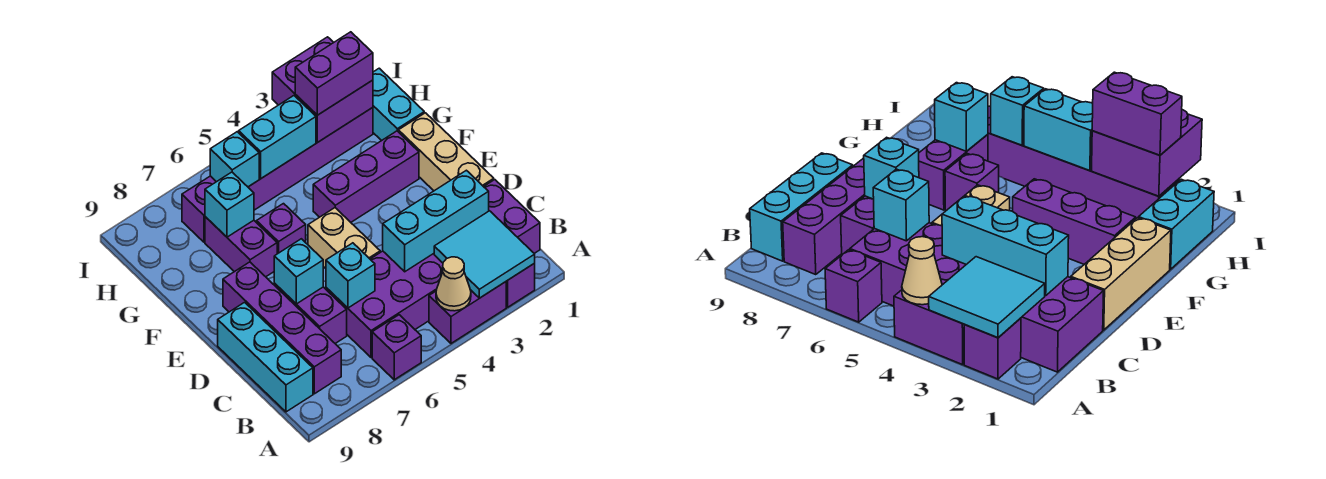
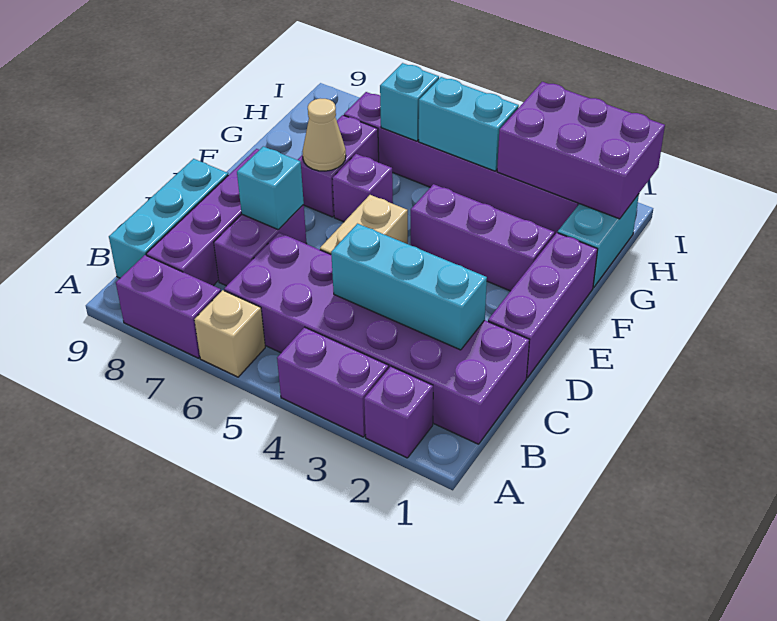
cyan 2x2 tile [434,211,535,298] -> none
tan 1x1 cone [436,257,471,311] -> tan 1x1 cone moved to [302,99,346,171]
purple 1x1 brick [372,315,421,380] -> tan 1x1 brick [194,290,265,377]
cyan 1x1 brick [326,243,375,308] -> none
tan 1x3 brick [398,113,494,191] -> purple 1x3 brick [488,233,598,378]
cyan 1x1 brick [205,172,254,237] -> none
purple 2x2 brick [272,37,373,143] -> purple 2x3 brick [497,82,665,219]
purple 1x2 brick [295,32,373,115] -> purple 1x2 brick moved to [116,255,221,358]

